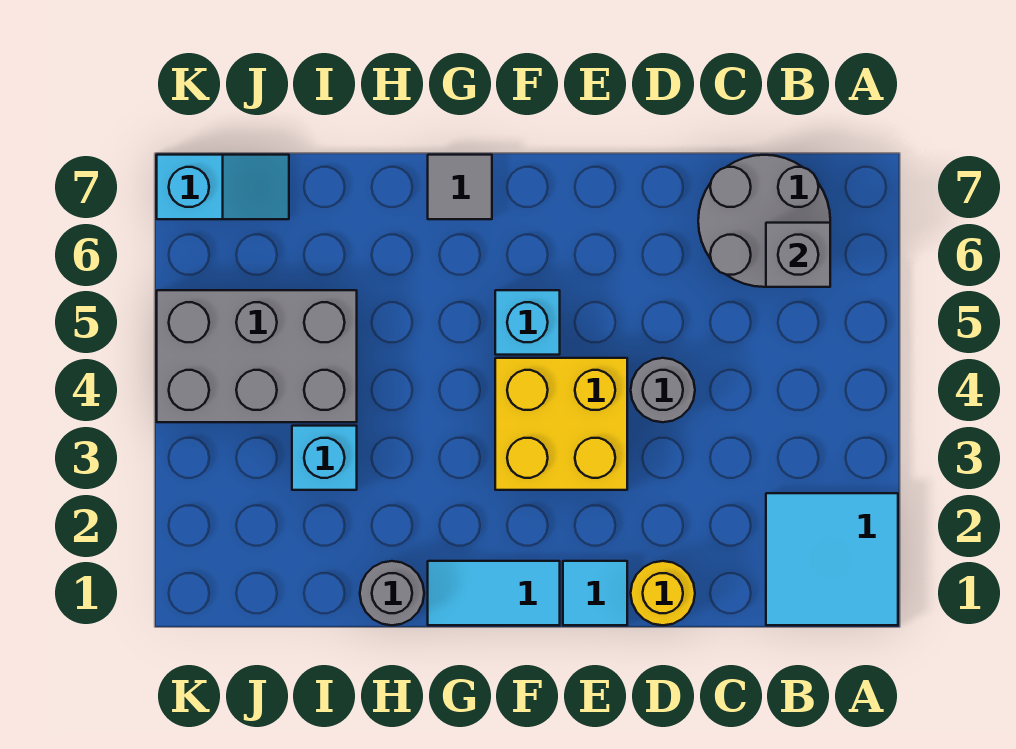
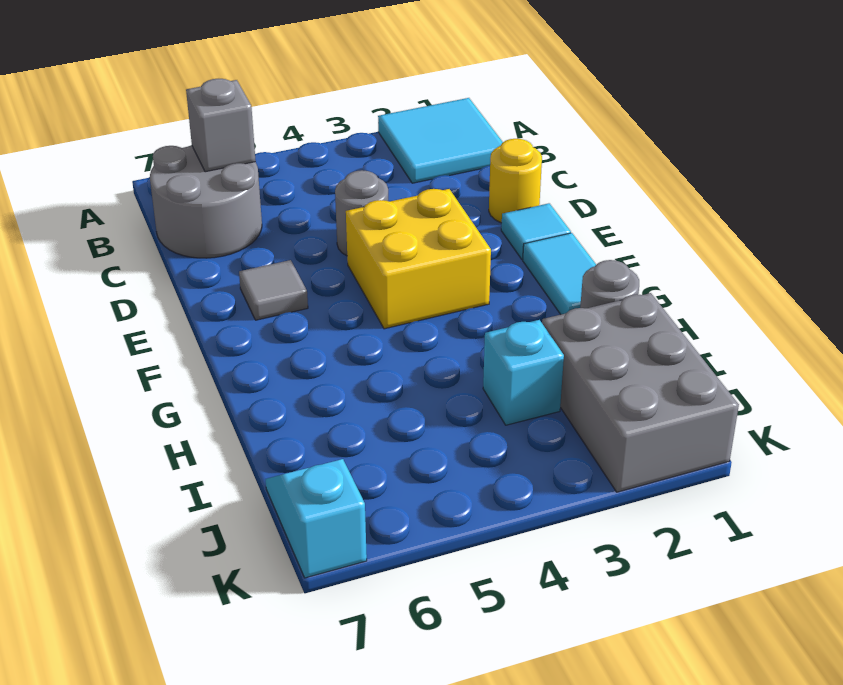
cyan 1x1 brick [495,290,560,355] -> none
grey 1x1 tile [428,155,492,219] -> grey 1x1 tile moved to [239,260,308,320]
grey 2x3 brick [157,290,357,422] -> grey 2x3 brick moved to [542,293,739,492]

